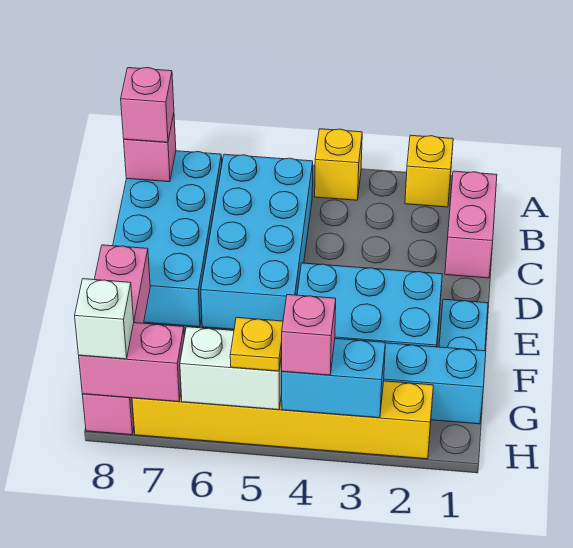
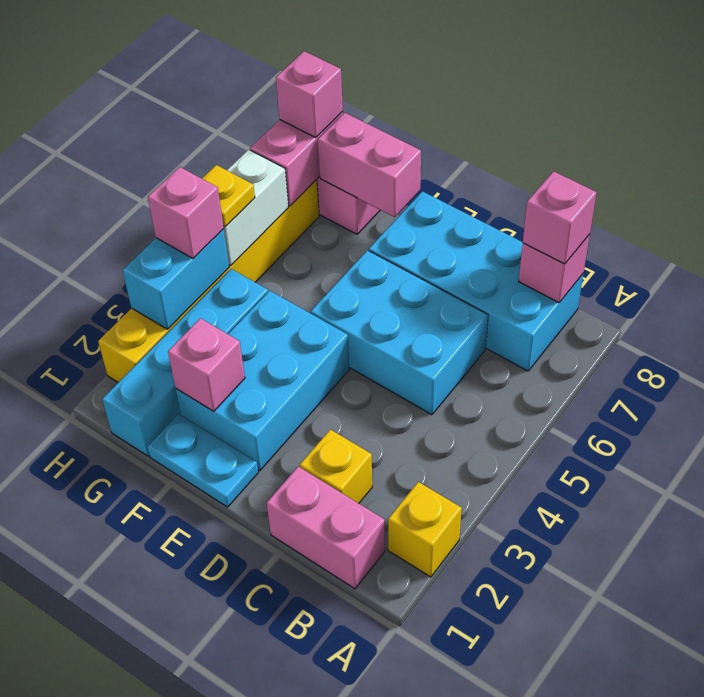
yellow 1x1 brick [315,129,362,200] -> yellow 1x1 brick moved to [300,429,372,503]
cyan 2x4 brick [201,154,313,329] -> cyan 2x3 brick [311,250,488,415]
none -> pink 1x1 brick [168,318,245,412]
white 1x1 brick [75,279,134,359] -> pink 1x1 brick [276,51,343,137]

